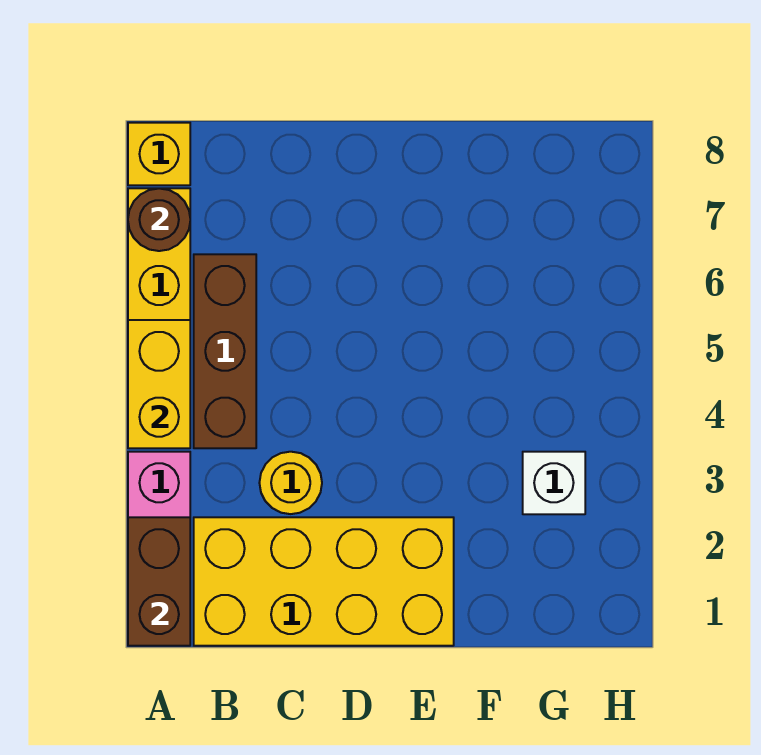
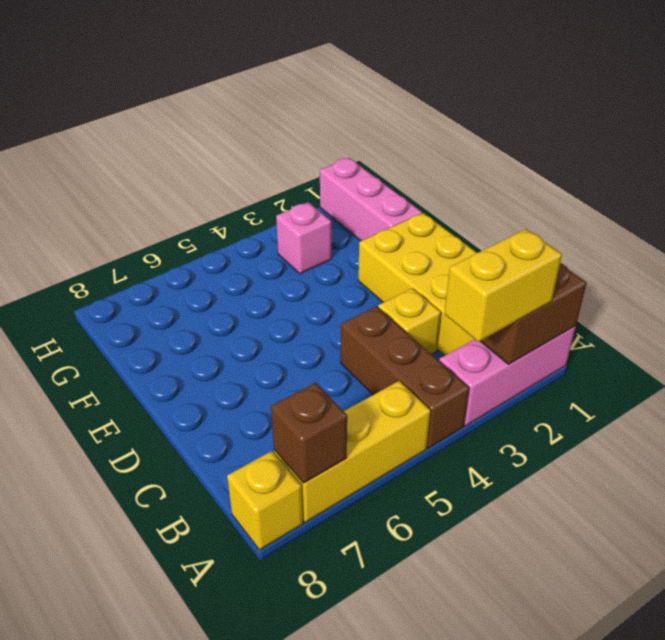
yellow 1x2 brick [128,320,190,448] -> yellow 1x2 brick moved to [445,229,562,342]
brown 1x1 round brick [128,188,190,251] -> brown 1x1 brick [271,383,347,483]
brown 1x3 brick [194,254,256,448] -> brown 1x3 brick turned to [341,306,469,448]
yellow 1x1 round brick [259,452,322,514] -> yellow 1x1 brick [378,288,441,354]
none -> pink 1x3 brick [320,158,422,241]
white 1x1 brick [523,452,585,514] -> pink 1x1 brick [276,202,331,274]

